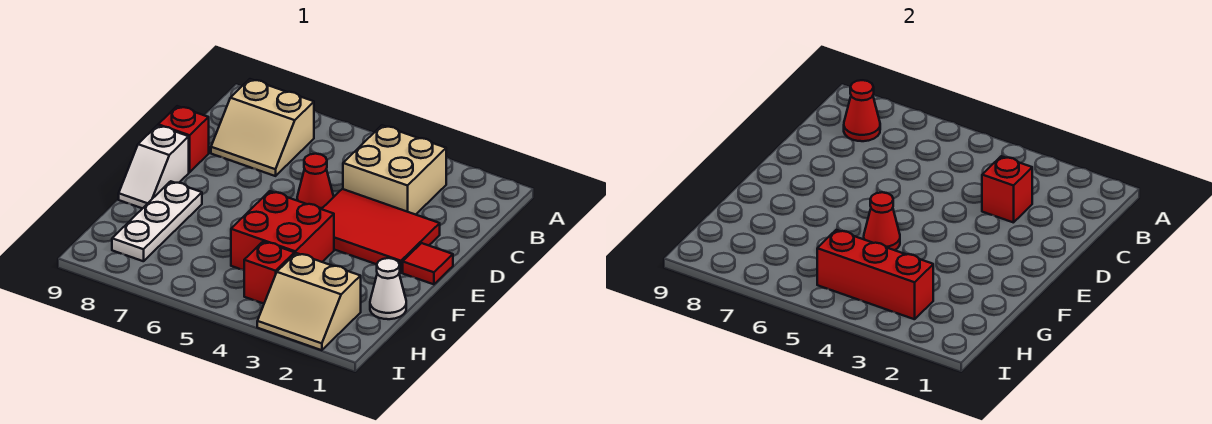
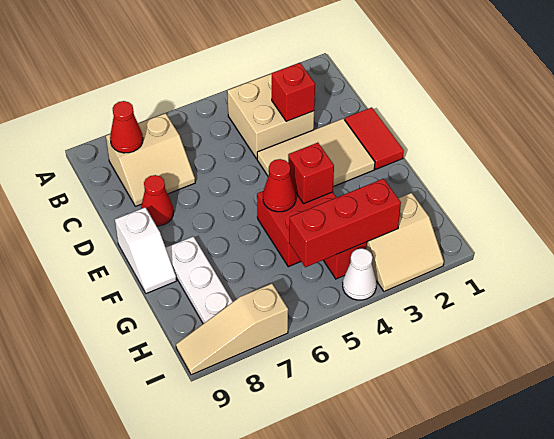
red 2x3 tile [322,189,440,273] -> tan 2x3 tile [257,119,375,187]
red 1x1 cone [297,154,334,209] -> red 1x1 cone moved to [141,175,174,226]
red 1x1 brick [158,106,209,172] -> red 1x1 brick moved to [288,143,334,204]
red 1x1 tile [403,243,453,284] -> red 1x2 tile [345,107,404,169]
white 1x1 cone [370,258,406,319] -> white 1x1 cone moved to [343,248,377,300]
none -> tan 1x3 slope [176,284,288,375]

